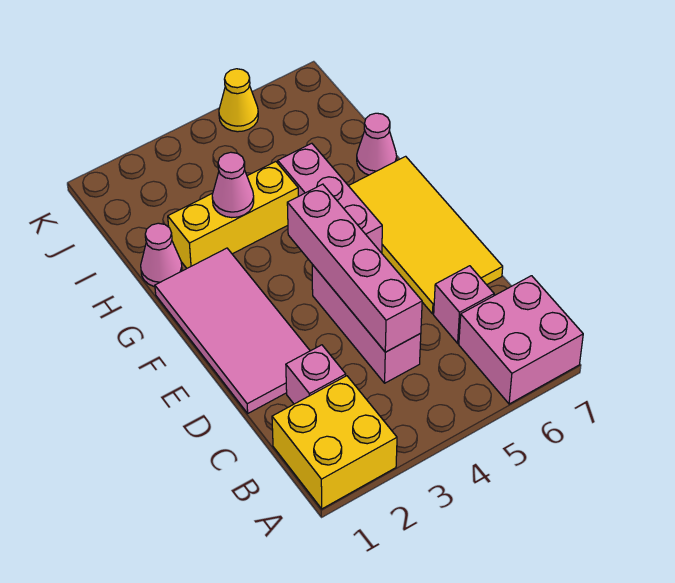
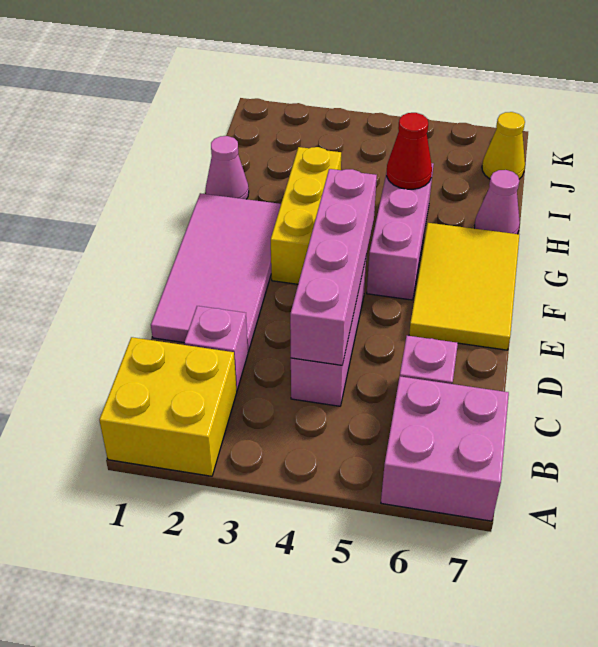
yellow 2x4 tile [349,156,503,314] -> yellow 2x3 tile [409,223,519,350]
yellow 1x3 brick [168,162,298,268] -> yellow 1x3 brick turned to [271,147,341,284]
pink 1x1 cone [212,152,254,218] -> none
none -> red 1x1 cone [387,113,432,189]
yellow 1x1 cone [219,69,258,132] -> yellow 1x1 cone moved to [482,112,525,179]

